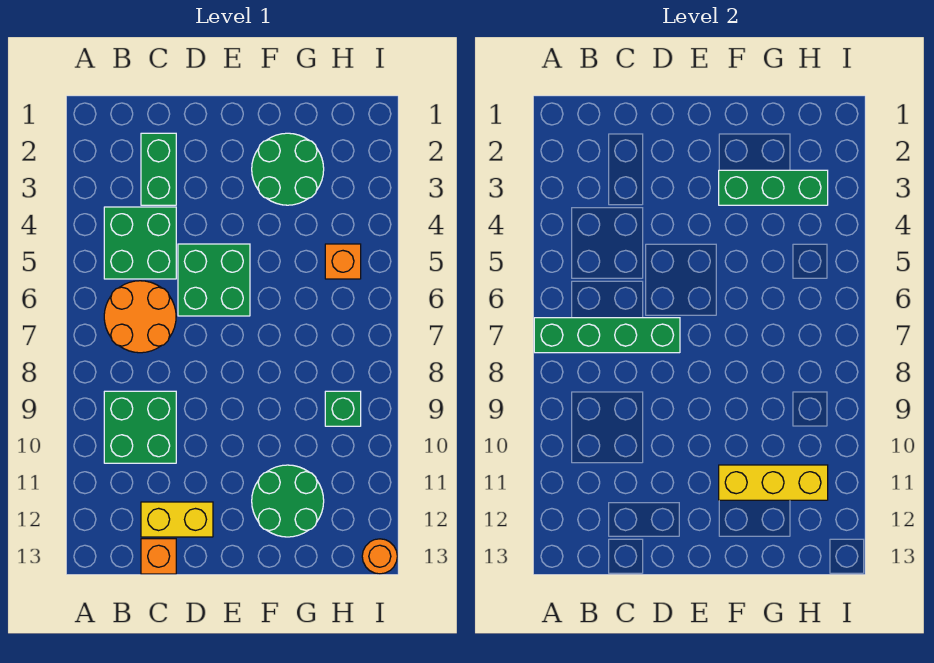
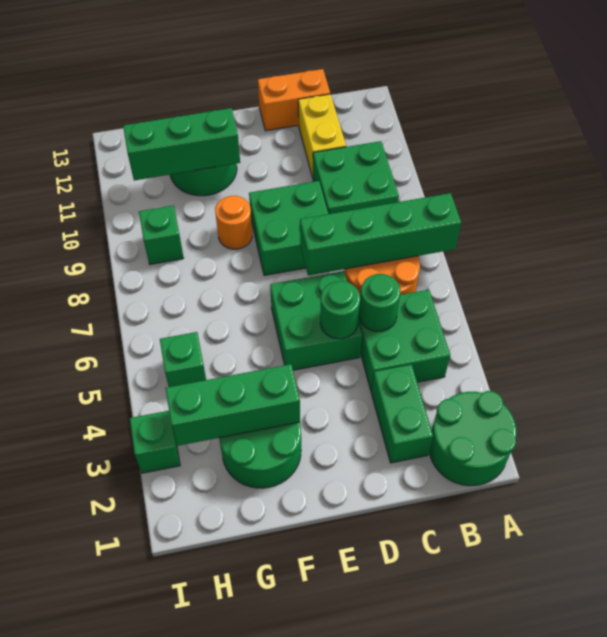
none -> green 2x2 round brick [429,391,517,486]
none -> green 1x1 round brick [359,274,400,332]
yellow 1x2 brick [141,502,213,537] -> yellow 1x2 brick turned to [298,94,346,177]
orange 1x1 brick [141,539,176,574] -> orange 1x2 brick [258,69,330,131]
none -> green 1x1 round brick [320,281,360,339]
none -> green 2x2 brick [249,181,328,276]
yellow 1x3 brick [719,465,828,500] -> green 1x3 brick [123,108,240,180]
orange 1x1 brick [325,244,361,279] -> green 1x1 brick [160,332,206,387]
none -> green 1x1 brick [130,411,180,473]
orange 1x1 round brick [362,539,397,574] -> orange 1x1 round brick moved to [215,196,252,249]

